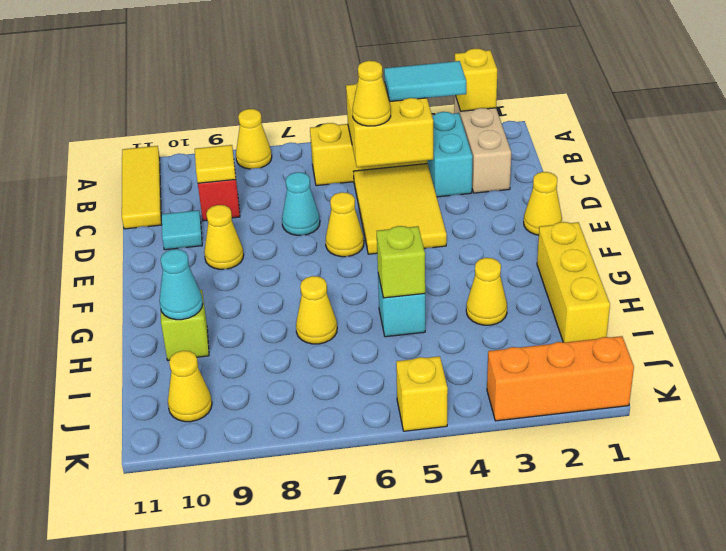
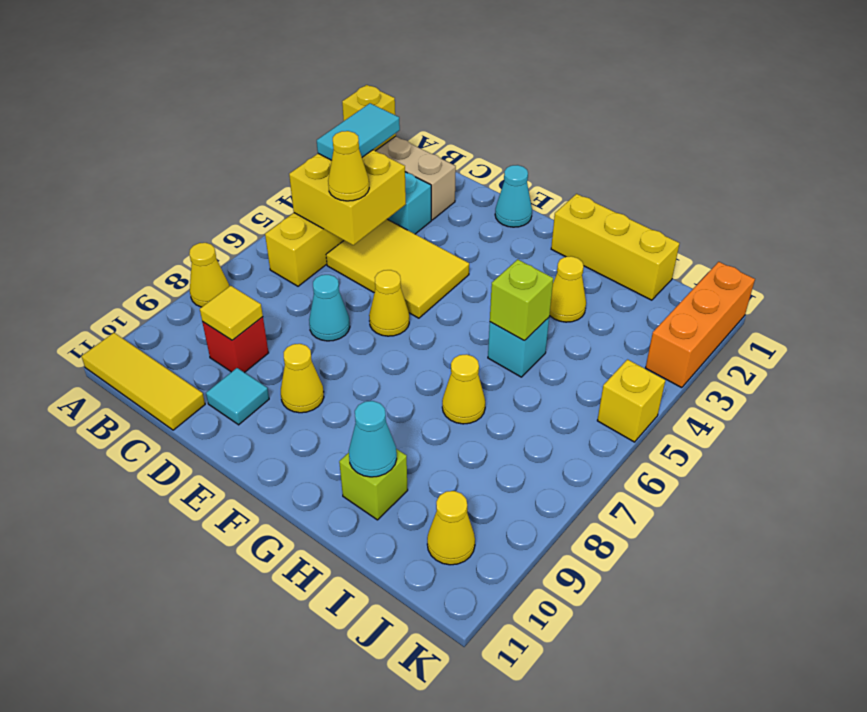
yellow 1x1 cone [524,172,562,235] -> cyan 1x1 cone [495,165,532,227]

